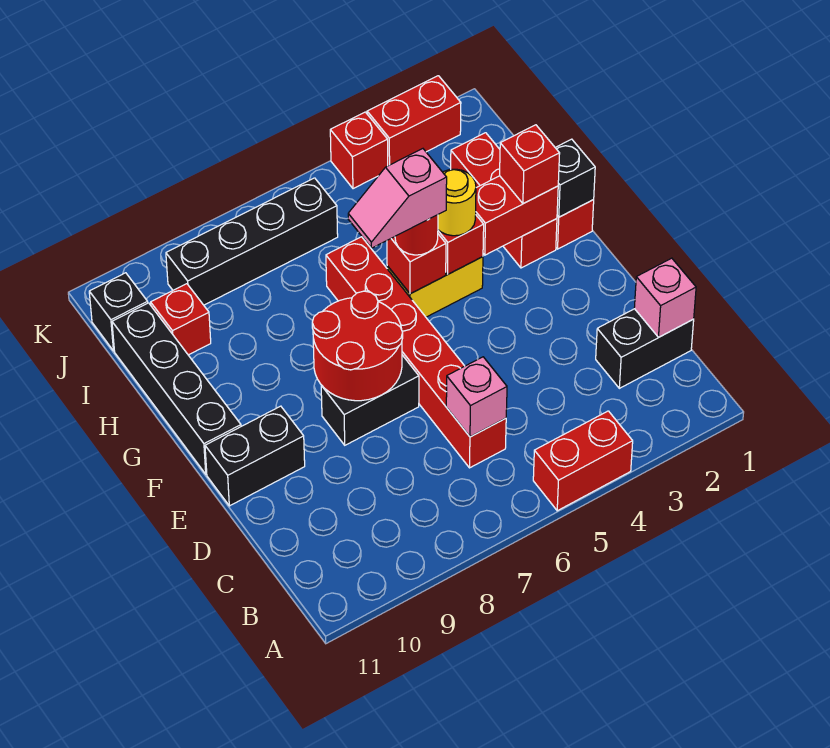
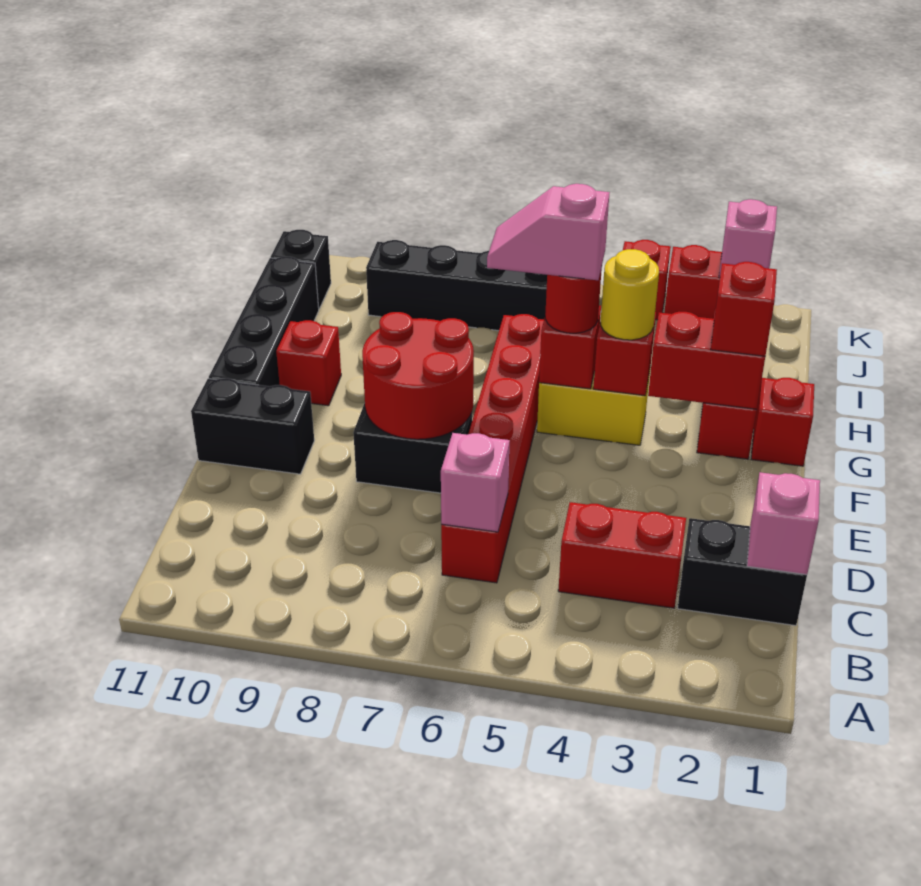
red 1x2 brick [533,411,633,511] -> red 1x2 brick moved to [558,502,686,608]
black 1x1 brick [555,139,595,217] -> none
red 1x1 brick [151,284,211,355] -> red 1x1 brick moved to [276,320,341,406]
none -> pink 1x1 brick [719,199,777,278]

